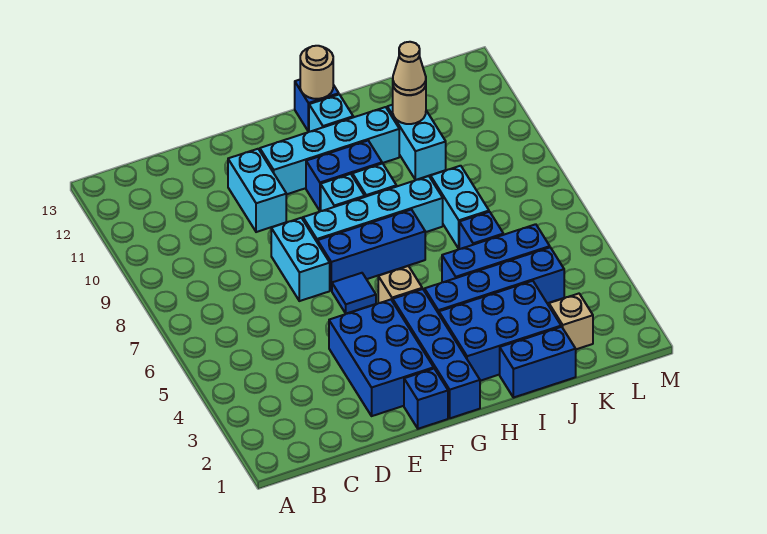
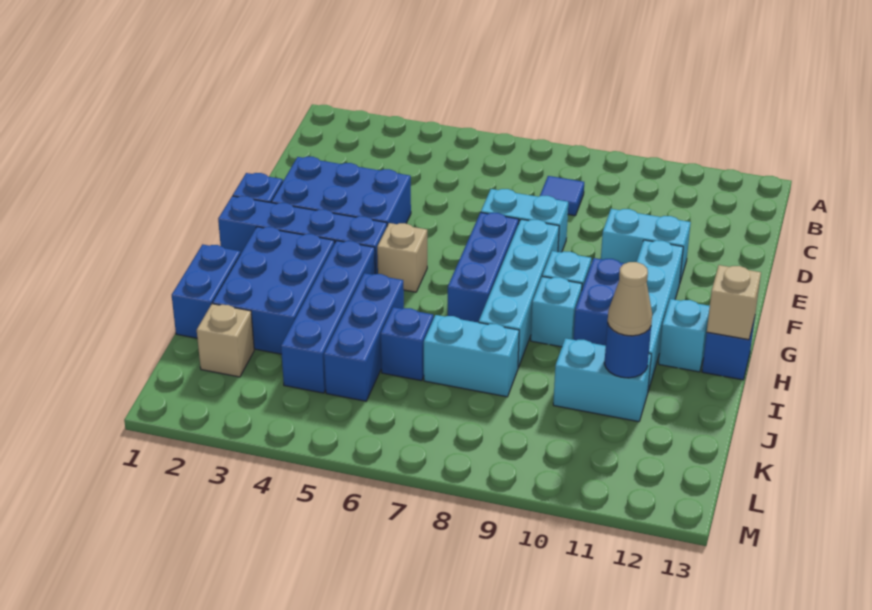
blue 1x1 tile [332,273,376,314] -> blue 1x1 tile moved to [540,176,584,216]
tan 1x1 round brick [300,46,333,99] -> tan 1x1 brick [707,265,761,340]
tan 1x1 round brick [393,86,426,124] -> blue 1x1 round brick [604,323,651,378]

